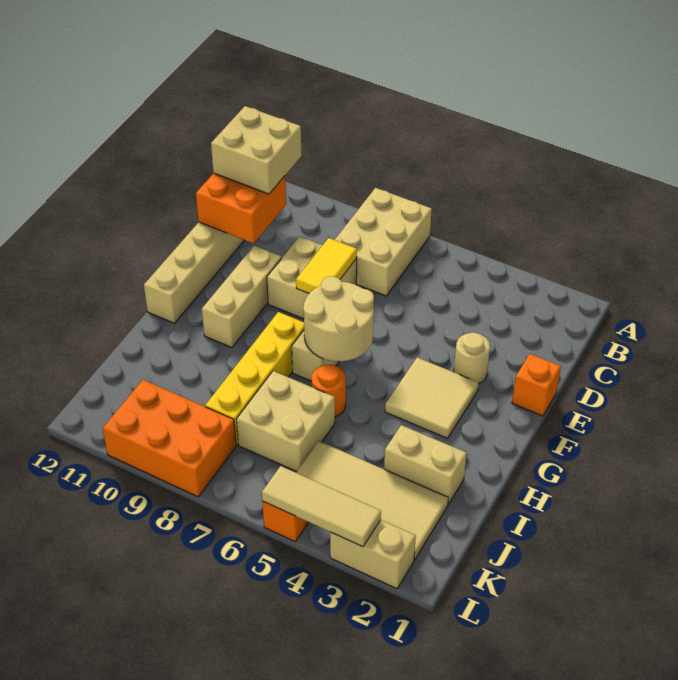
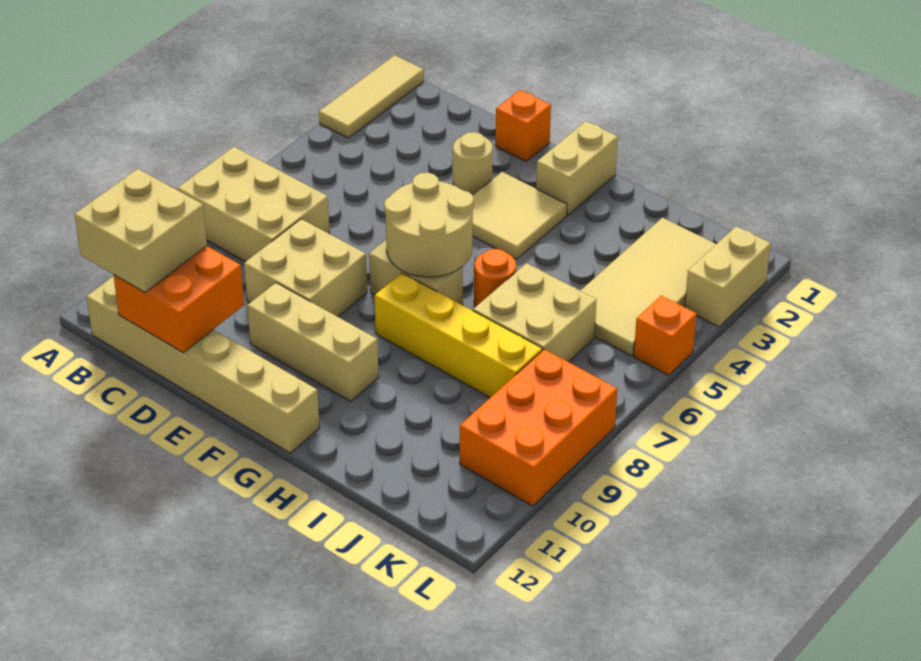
yellow 1x2 tile [296,238,357,293] -> none
tan 1x2 brick [384,425,467,504] -> tan 1x2 brick moved to [536,121,618,215]
tan 1x3 tile [262,466,381,547] -> tan 1x3 tile moved to [319,55,424,138]

